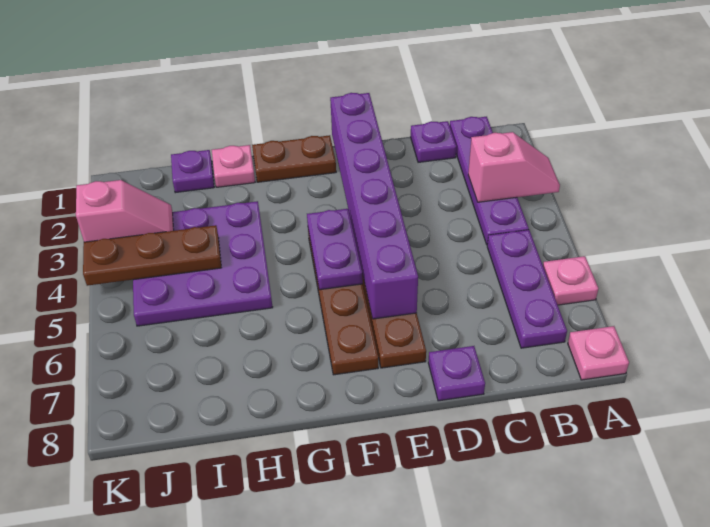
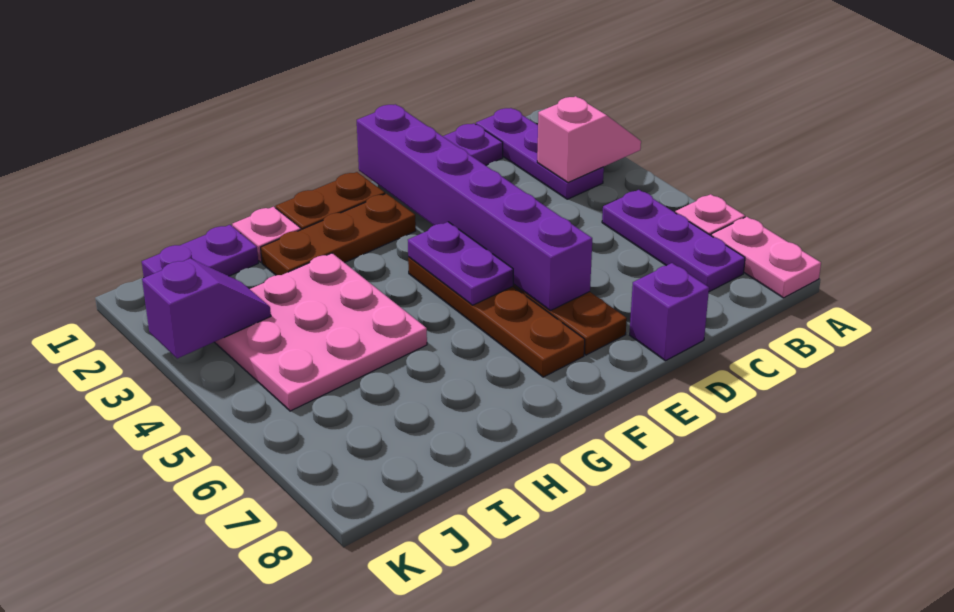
pink 1x1 plate [568,326,629,380] -> pink 1x2 plate [711,217,821,298]
purple 1x4 plate [450,117,529,244] -> purple 1x3 plate [476,108,604,199]
purple 1x1 plate [428,346,485,401] -> purple 1x1 brick [629,263,709,361]
purple 3x3 plate [133,201,273,326] -> pink 3x3 plate [215,253,427,411]
purple 1x1 plate [171,150,214,193] -> purple 1x2 plate [142,225,258,278]
brown 1x3 plate [83,225,221,286] -> brown 1x3 plate moved to [261,194,416,275]
pink 1x2 slope [76,180,174,242] -> purple 1x2 slope [142,258,271,359]

